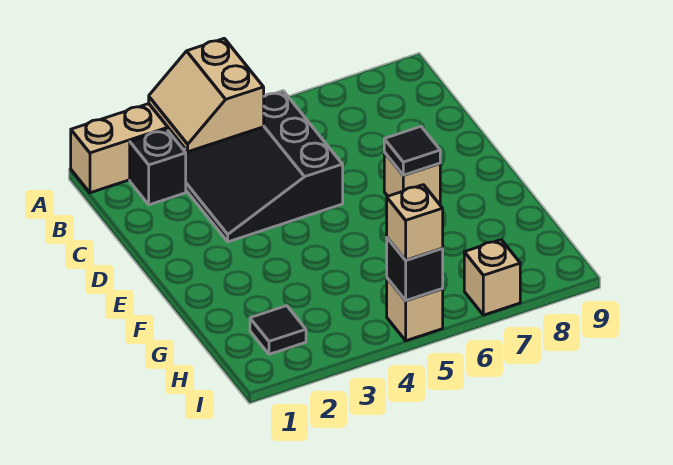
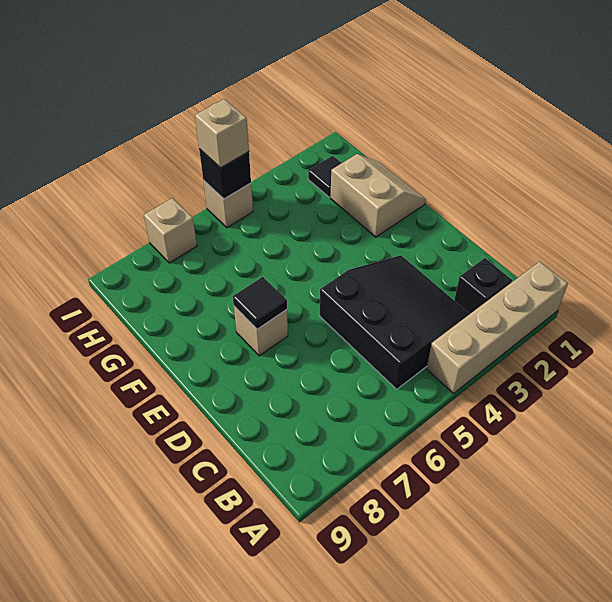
tan 2x2 slope [149,38,264,152] -> tan 2x2 slope moved to [330,154,426,237]

